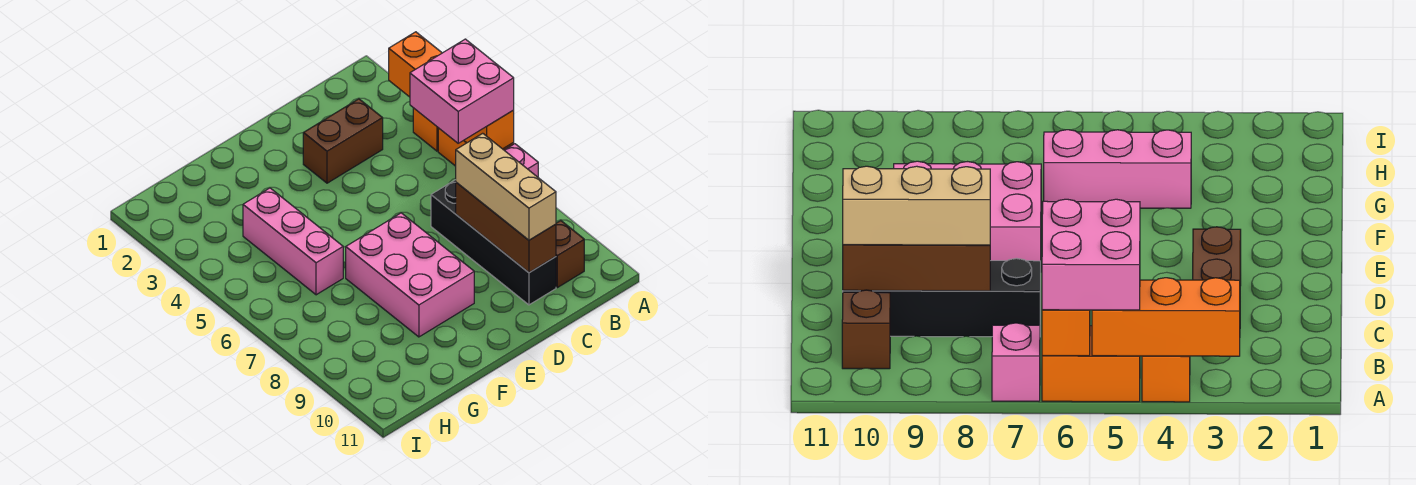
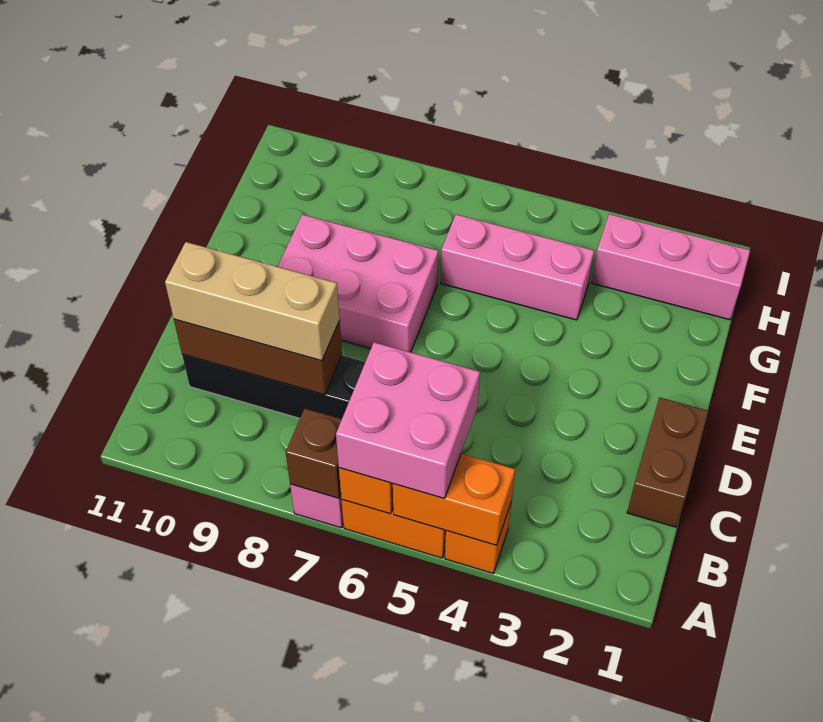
orange 1x3 brick [389,32,442,97] -> orange 1x2 brick [393,454,515,545]
brown 1x1 brick [556,221,584,288] -> brown 1x1 brick moved to [286,409,342,498]
brown 1x2 brick [303,99,383,183] -> brown 1x2 brick moved to [627,398,708,527]
none -> pink 1x3 brick [592,214,750,320]

